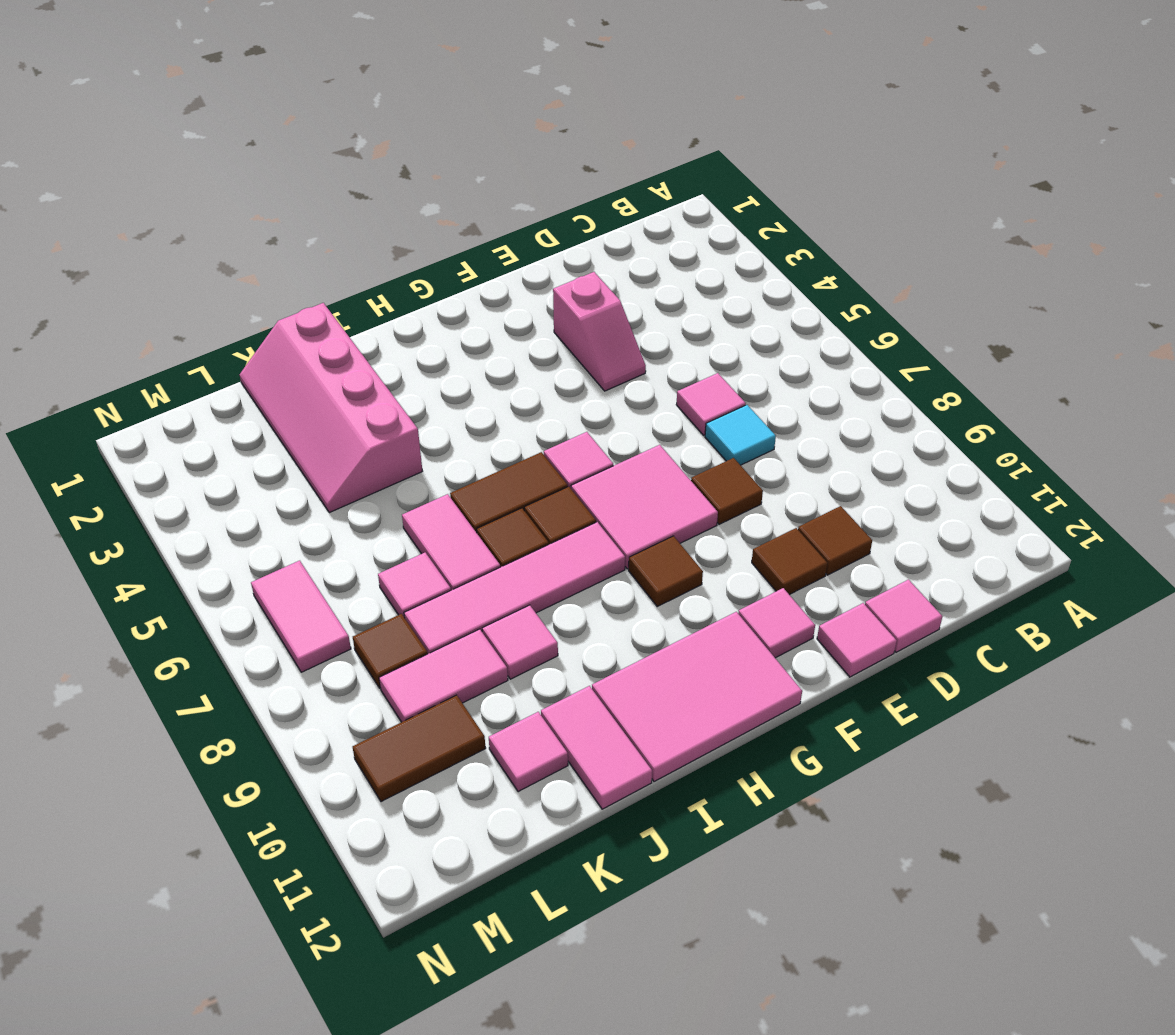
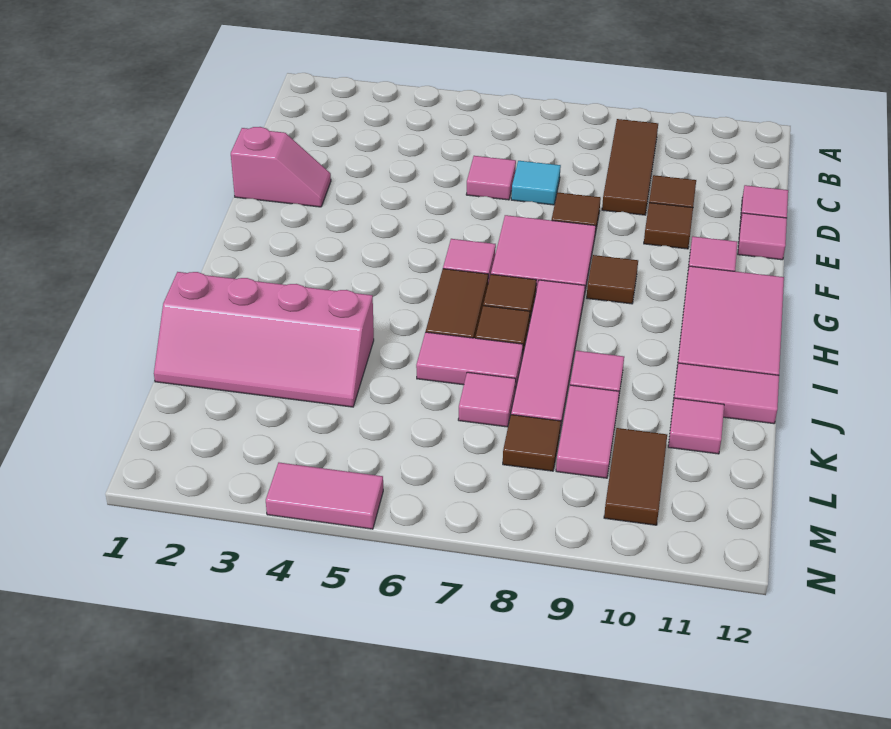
none -> brown 1x3 tile [602,119,658,215]
pink 1x2 slope [553,272,646,391] -> pink 1x2 slope moved to [231,127,331,207]
pink 1x2 tile [251,561,351,672] -> pink 1x2 tile moved to [266,463,383,529]

